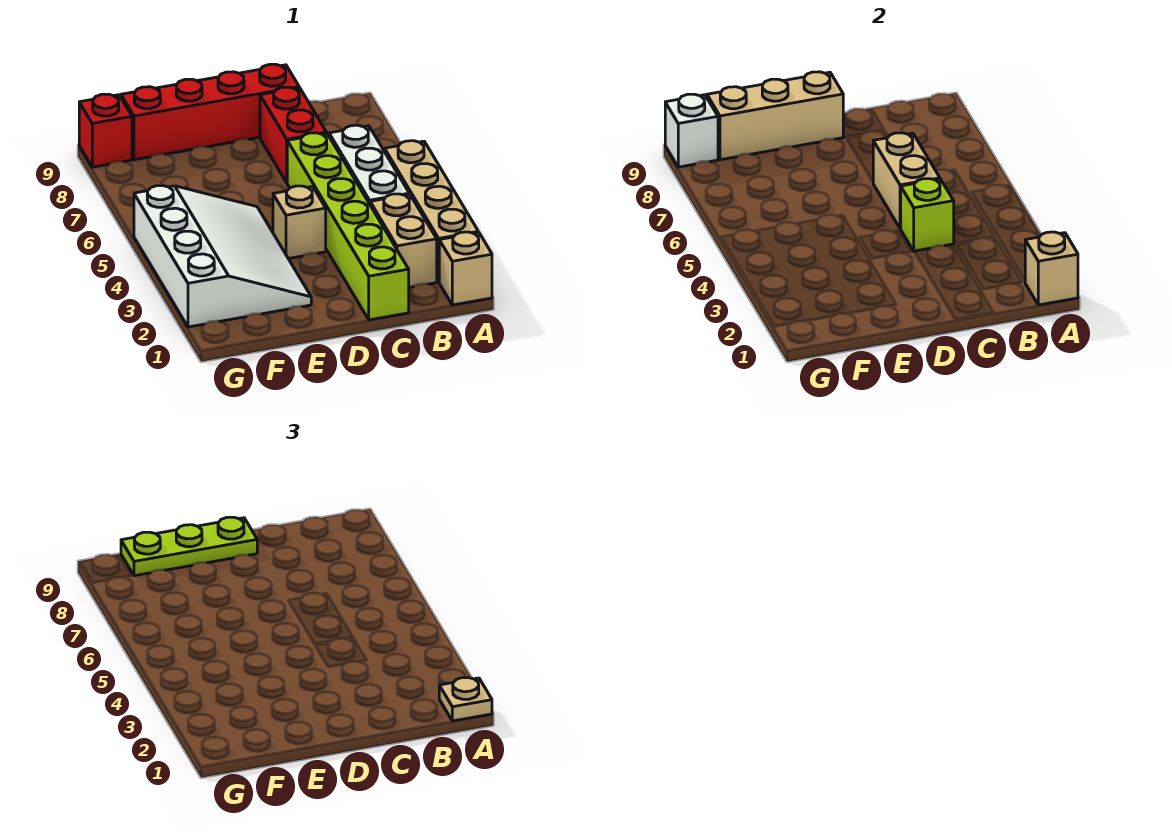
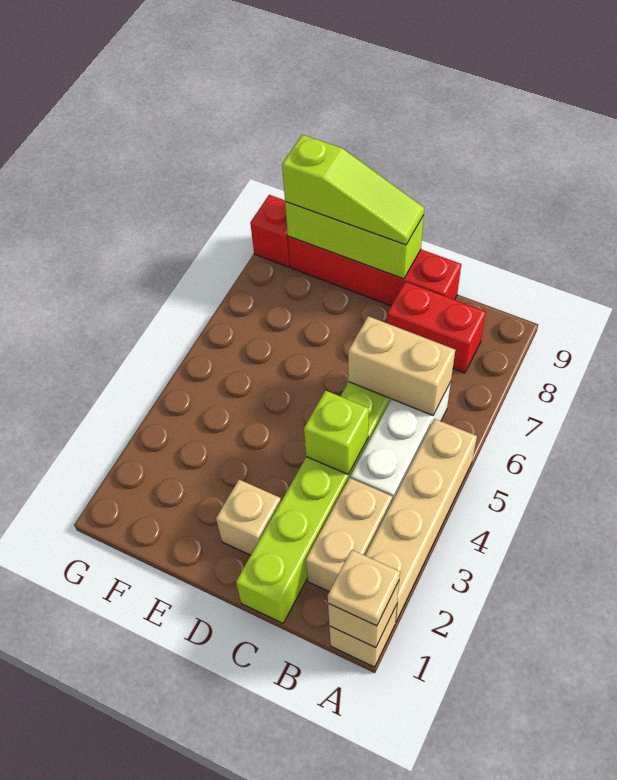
tan 1x2 brick [873,133,940,229] -> tan 1x2 brick turned to [348,316,455,415]
red 1x2 brick [260,87,326,182] -> red 1x2 brick turned to [387,282,486,373]
tan 1x1 brick [273,186,326,259] -> tan 1x1 brick moved to [216,480,281,555]
tan 1x3 brick [707,72,843,160] -> lime 1x3 brick [285,202,424,279]
lime 1x3 plate [121,517,257,576] -> lime 1x3 slope [282,135,424,245]
white 3x4 slope [134,186,311,327] -> none
white 1x1 brick [665,94,718,167] -> none

